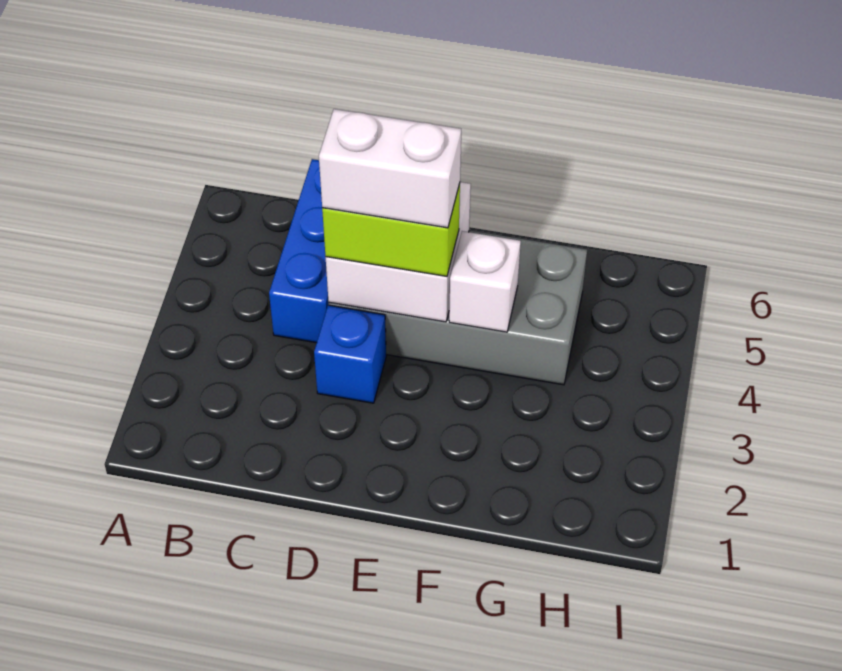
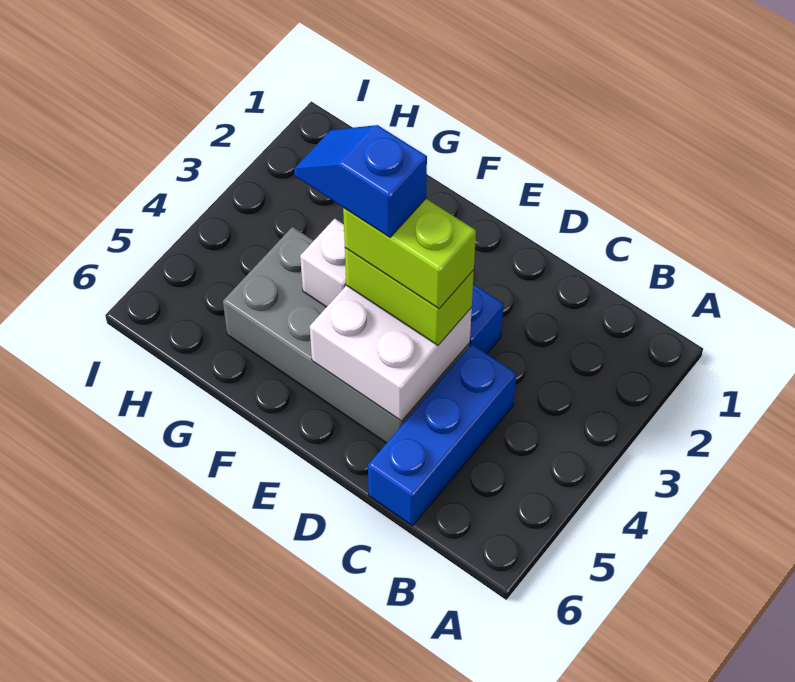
white 1x2 brick [319,109,461,228] -> lime 1x2 brick [343,199,476,309]
none -> blue 1x2 slope [294,125,427,237]

